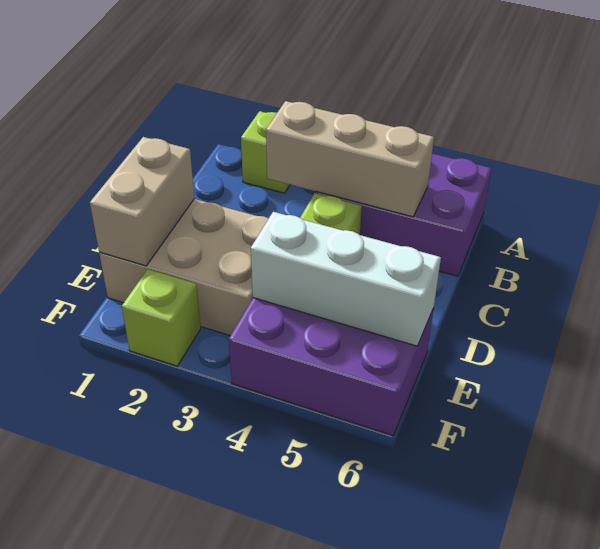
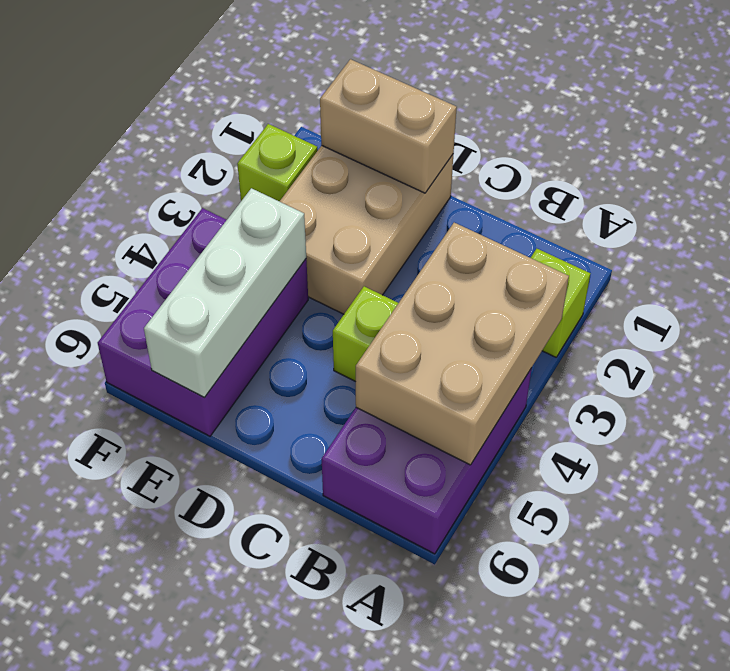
tan 1x3 brick [266,101,434,217] -> tan 2x3 brick [356,223,569,465]

